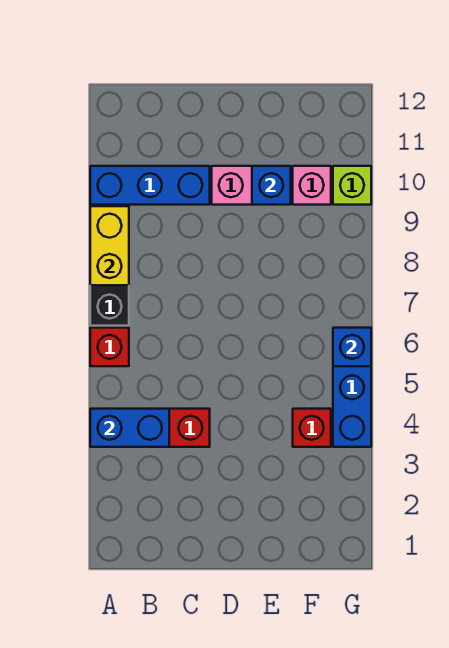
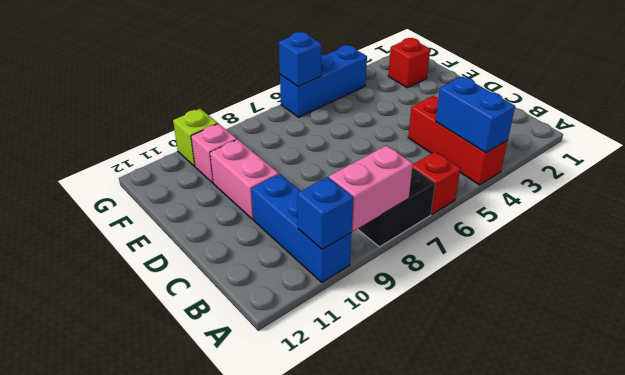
yellow 1x2 brick [90,206,129,285] -> pink 1x2 brick [329,145,413,231]
blue 1x1 brick [252,166,291,205] -> blue 1x1 brick moved to [297,177,353,249]
red 1x1 brick [293,409,331,447] -> red 1x1 brick moved to [388,38,430,88]

